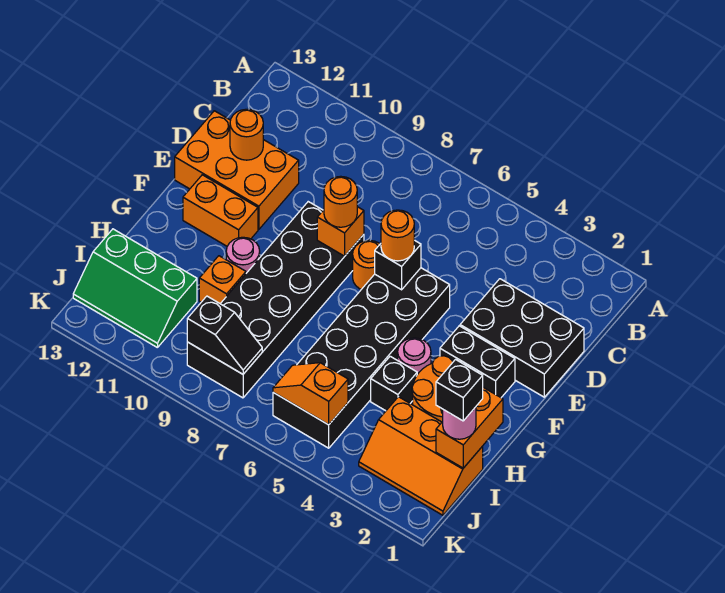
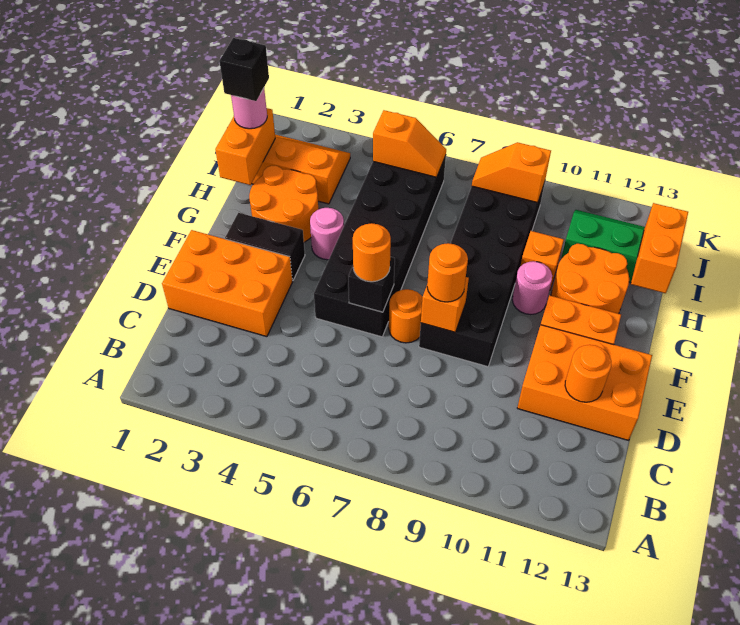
black 2x3 brick [460,279,584,397] -> orange 2x3 brick [162,230,292,337]
none -> orange 2x2 round brick [551,244,629,314]
black 1x1 brick [371,356,417,411] -> none
none -> orange 1x2 brick [631,203,688,293]
black 1x2 slope [187,296,262,374] -> orange 1x2 slope [472,142,551,203]

